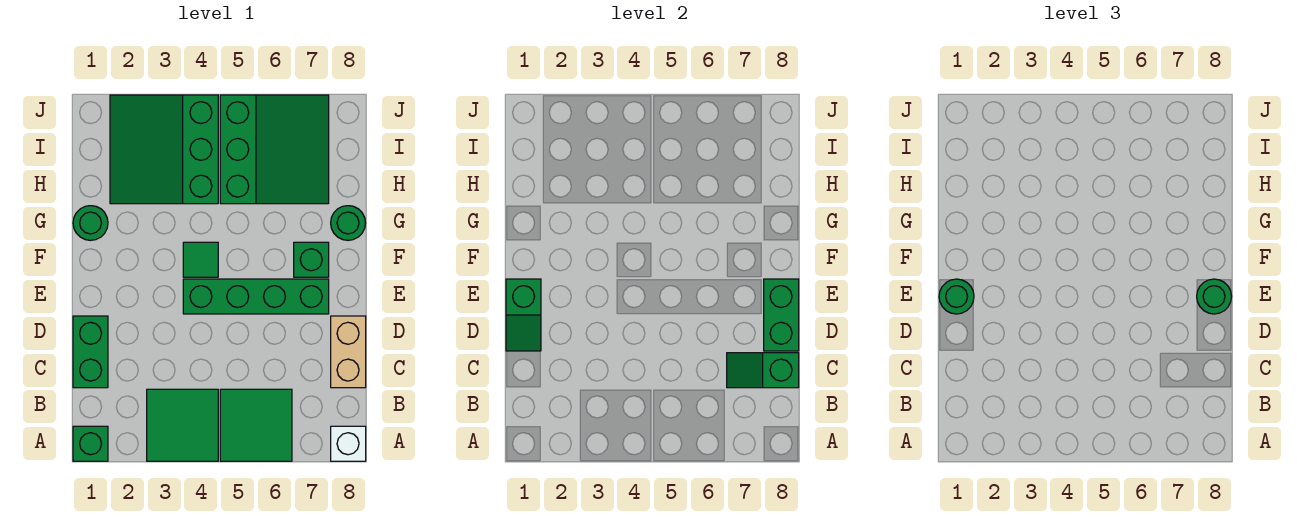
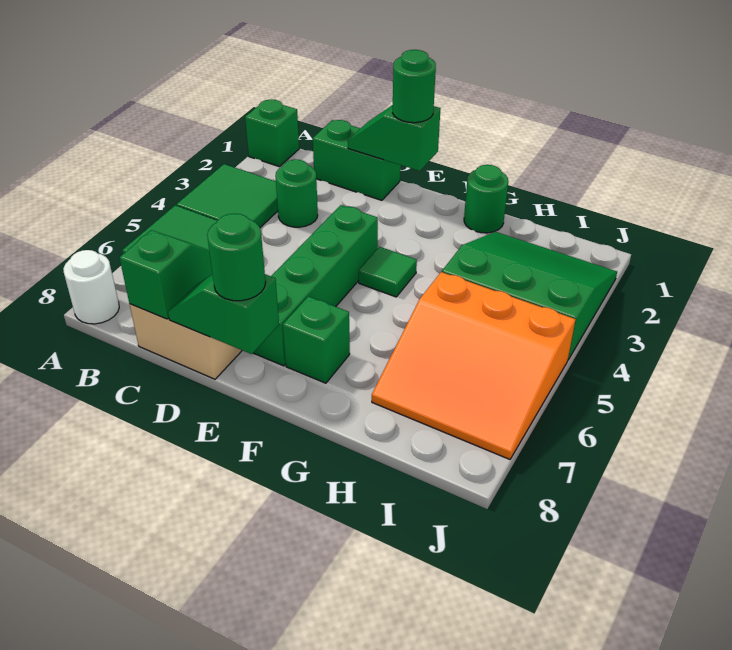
white 1x1 brick [331,426,366,461] -> white 1x1 round brick [63,250,119,324]
green 1x2 brick [764,279,799,351] -> green 1x2 slope [168,274,279,354]
green 1x1 round brick [331,206,365,240] -> green 1x1 round brick moved to [275,159,318,227]
green 3x3 slope [220,95,329,204] -> orange 3x3 slope [372,272,576,459]

